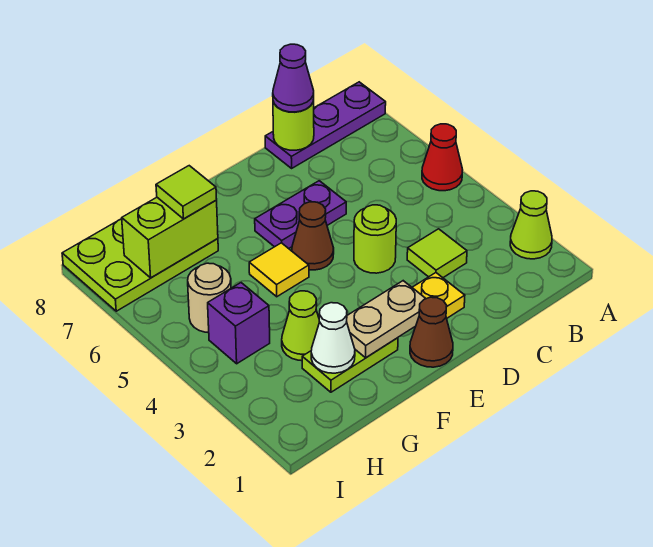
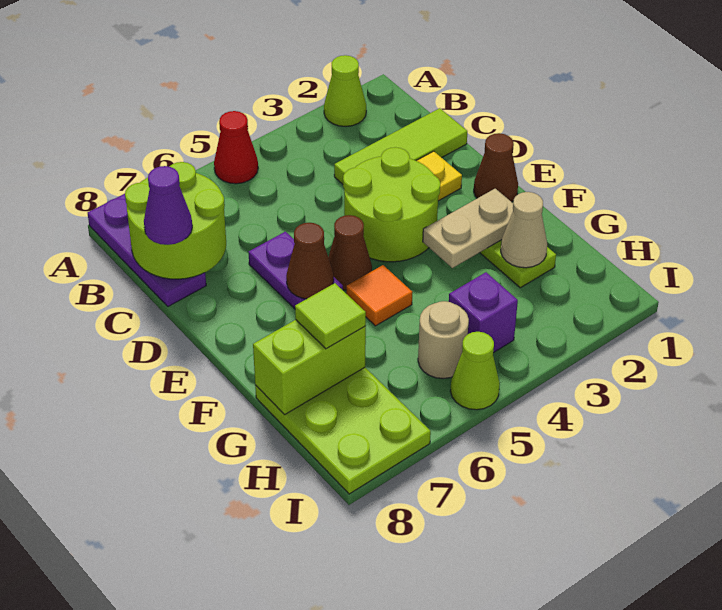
lime 1x1 tile [407,229,467,278] -> lime 1x3 tile [334,108,467,184]
lime 1x1 round brick [273,100,314,150] -> lime 2x2 round brick [125,162,226,279]
lime 1x1 round brick [354,205,396,273] -> lime 2x2 round brick [343,147,440,262]
tan 1x2 plate [347,281,426,358] -> tan 1x2 plate turned to [423,189,513,268]
none -> brown 1x1 cone [286,223,334,299]
yellow 1x1 tile [249,243,309,297] -> orange 1x1 tile [346,265,412,326]
white 1x1 cone [311,303,355,373] -> tan 1x1 cone [501,192,547,268]
lime 1x1 cone [282,291,319,361] -> lime 1x1 cone moved to [450,332,500,410]
lime 1x2 brick [122,197,218,278] -> lime 1x2 brick turned to [253,320,366,415]

